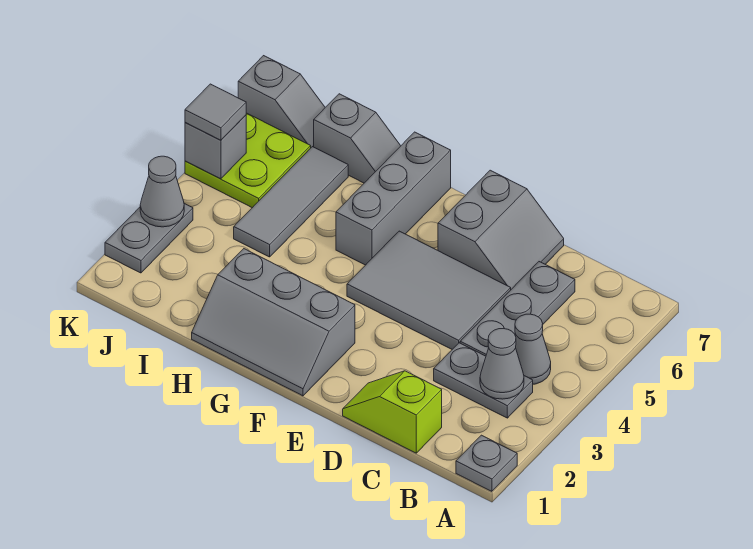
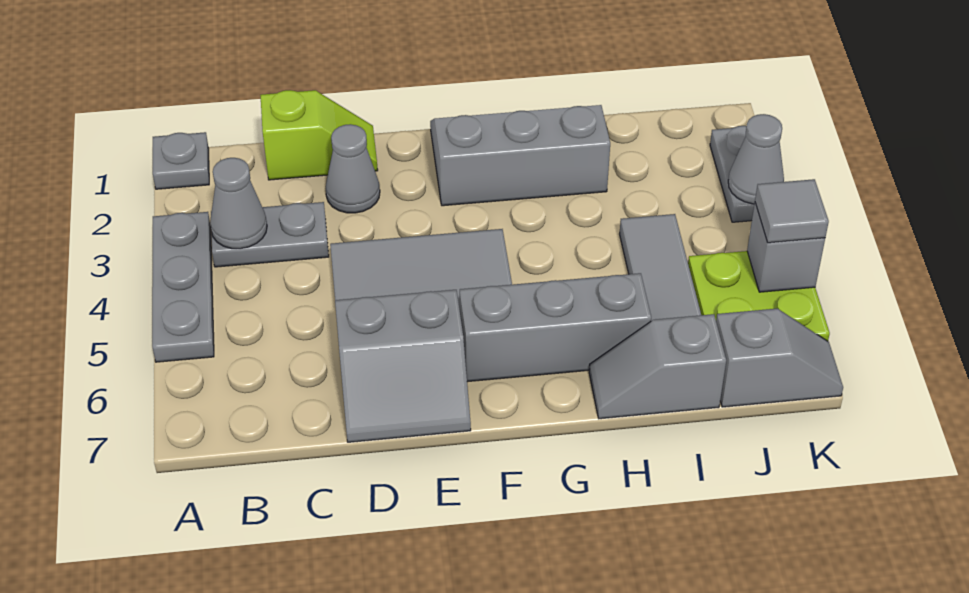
grey 1x1 cone [515,314,551,384] -> grey 1x1 cone moved to [326,124,380,213]
grey 1x3 plate [460,262,575,356] -> grey 1x3 plate moved to [152,212,214,362]
grey 2x2 slope [438,170,564,289] -> grey 2x2 slope turned to [335,290,471,442]
grey 1x3 brick [336,132,451,265] -> grey 1x3 brick turned to [460,273,651,382]
grey 1x2 slope [238,56,325,147] -> grey 1x2 slope turned to [716,309,843,407]

